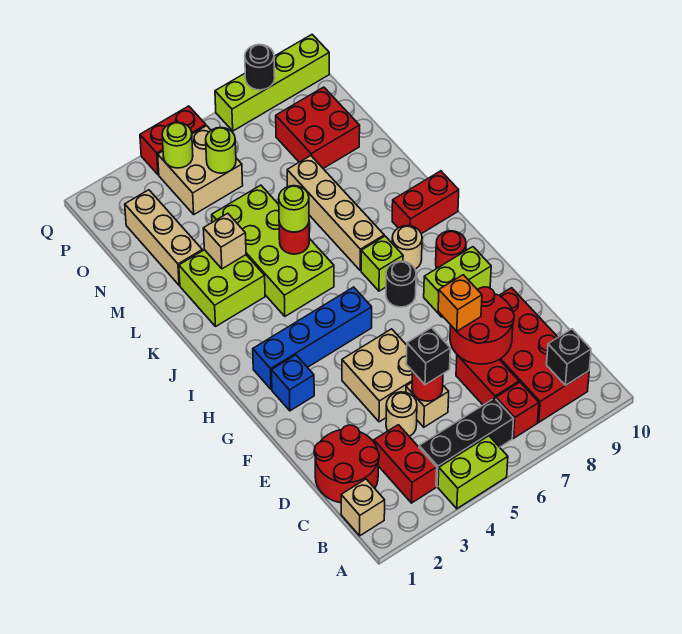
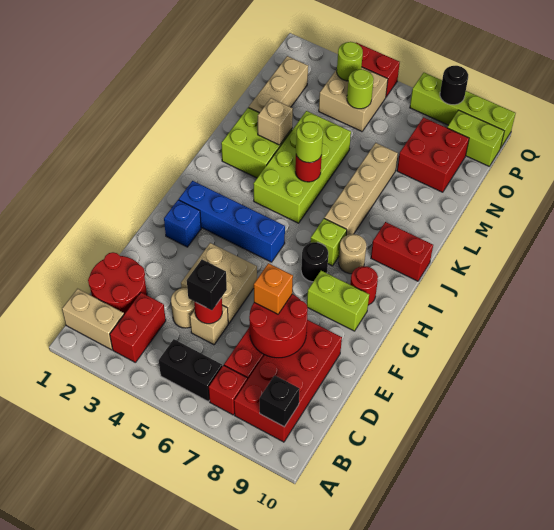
lime 1x2 brick [438,436,508,509] -> lime 1x2 brick moved to [447,110,504,166]
tan 1x1 brick [341,479,385,536] -> tan 1x2 brick [62,289,124,350]
black 1x3 brick [419,398,514,487] -> black 1x2 brick [159,339,222,402]

